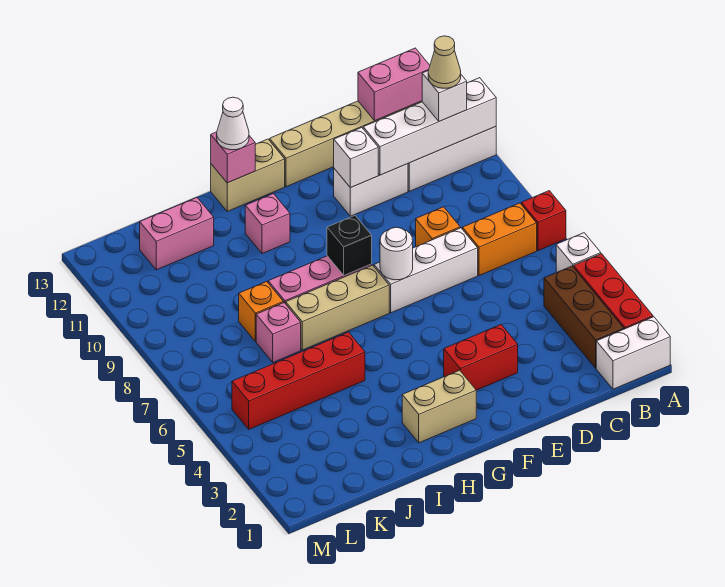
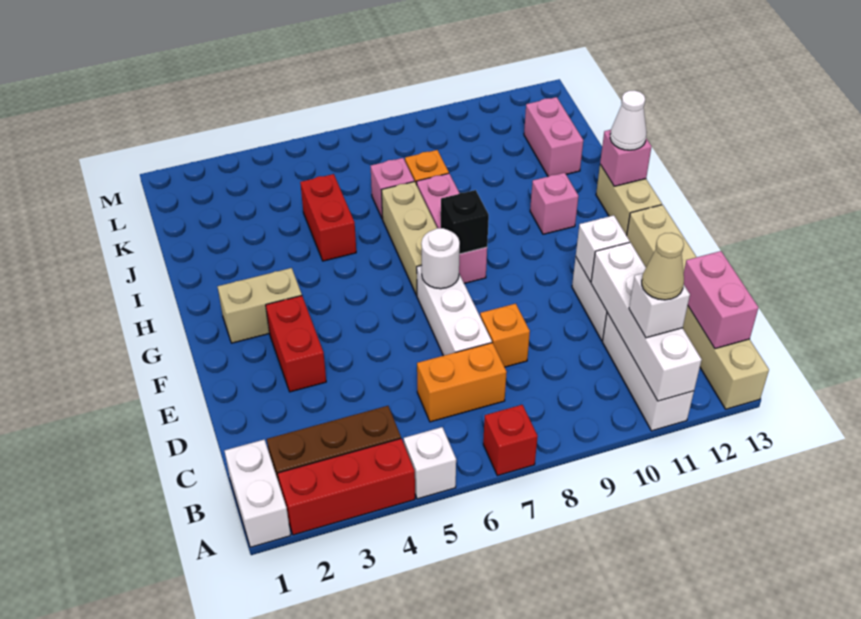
orange 1x2 brick [462,203,537,275] -> orange 1x2 brick turned to [417,343,507,422]
tan 1x2 brick [402,370,476,443] -> tan 1x2 brick turned to [218,268,302,343]
red 1x4 brick [232,332,365,429] -> red 1x2 brick [300,174,356,261]

